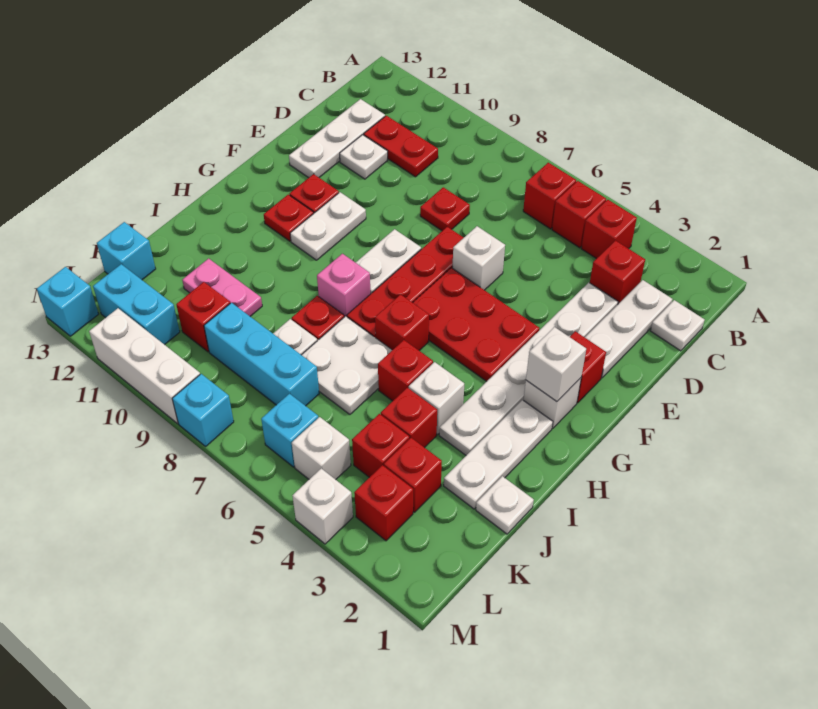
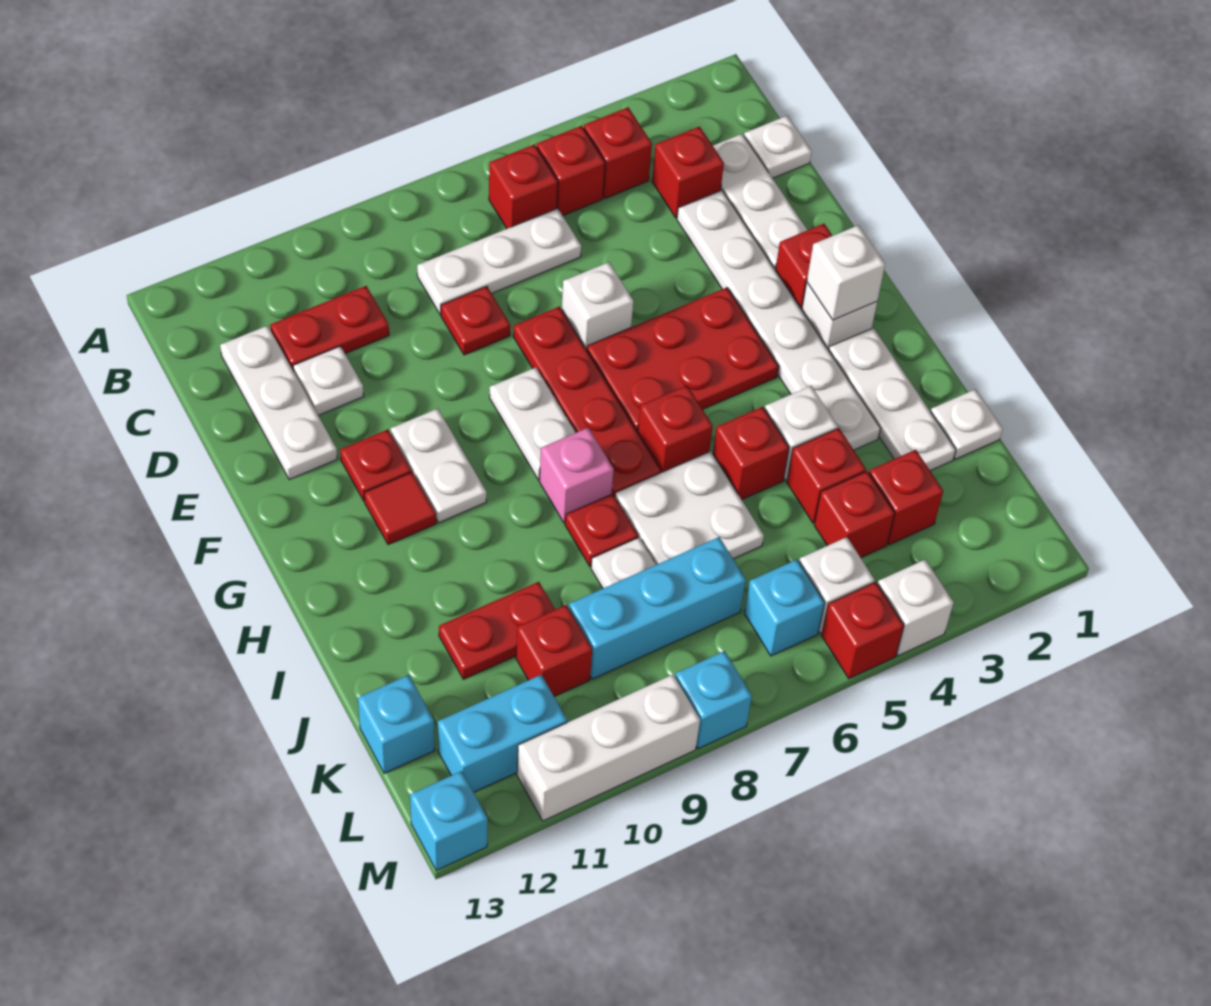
none -> white 1x3 plate [417,208,581,315]
red 1x1 plate [264,195,314,241] -> red 1x1 tile [364,472,436,545]
pink 1x2 plate [182,258,262,316] -> red 1x2 plate [439,582,555,679]
red 1x1 brick [354,465,413,541] -> red 1x1 brick moved to [822,582,904,679]

